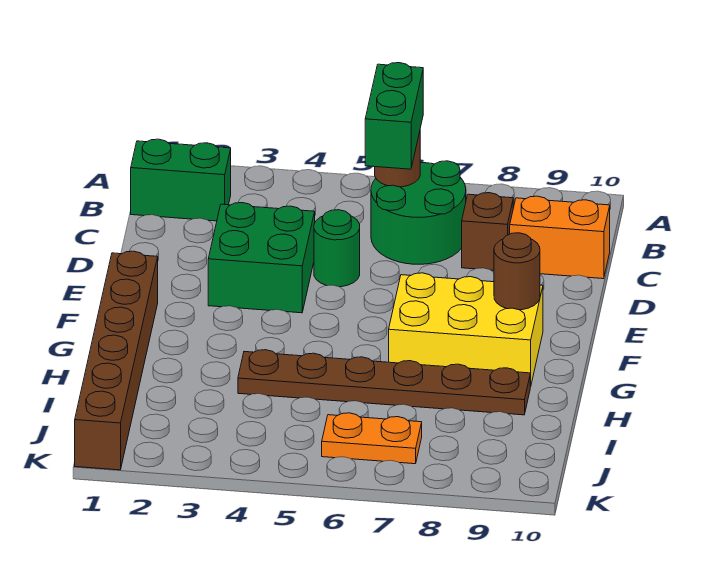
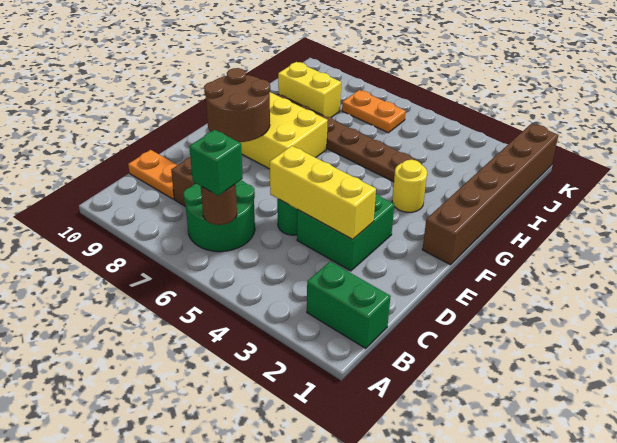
green 1x2 brick [365,63,423,169] -> green 1x1 brick [189,130,243,196]
orange 1x2 brick [510,196,610,279] -> orange 1x2 plate [128,150,177,199]
none -> yellow 1x3 brick [270,146,376,239]
brown 1x1 round brick [494,233,540,310] -> brown 2x2 round brick [204,68,270,142]
none -> yellow 1x1 round brick [392,160,427,212]
none -> yellow 1x2 brick [278,62,341,118]

